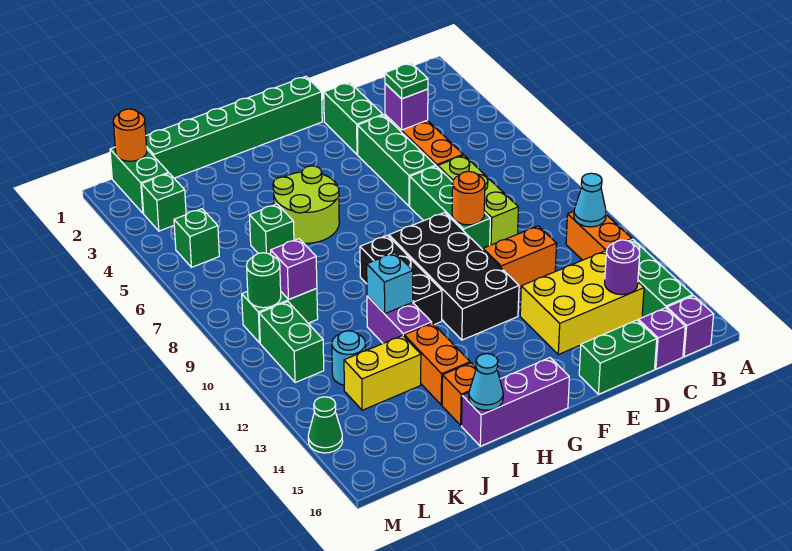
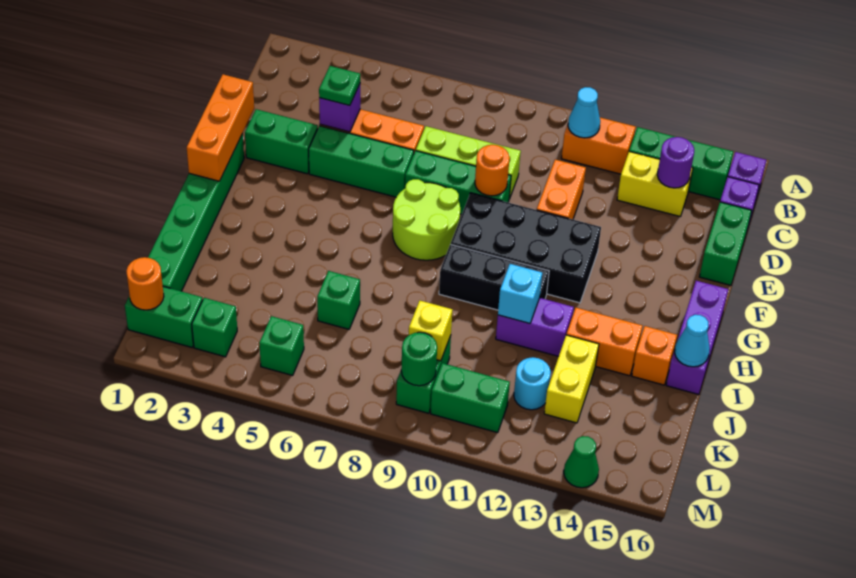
yellow 2x3 brick [520,251,644,354] -> yellow 1x2 brick [617,152,693,217]
none -> orange 1x3 brick [187,74,254,181]
lime 2x2 round brick [273,166,339,243] -> lime 2x2 round brick moved to [393,179,460,260]
purple 1x1 brick [271,239,317,299] -> yellow 1x1 brick [409,301,452,361]

